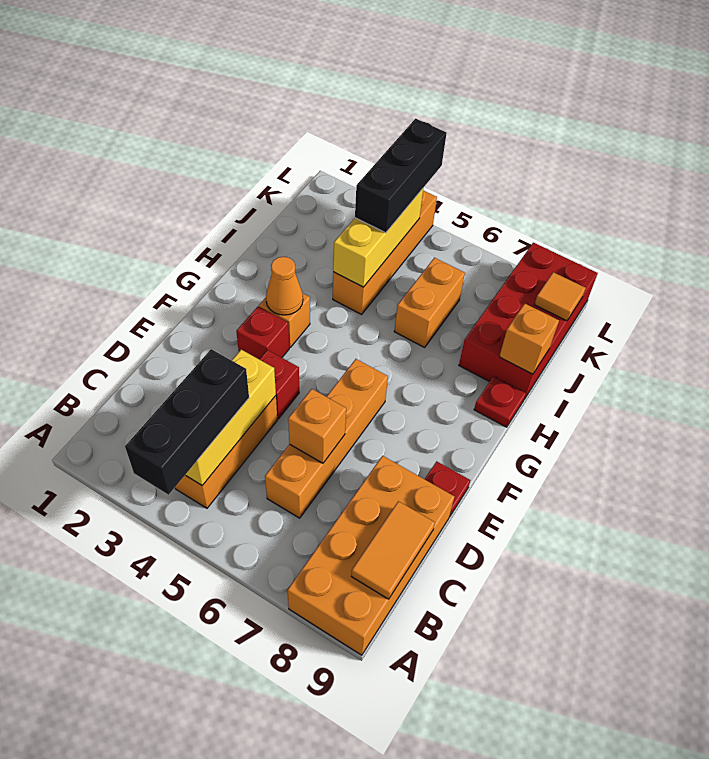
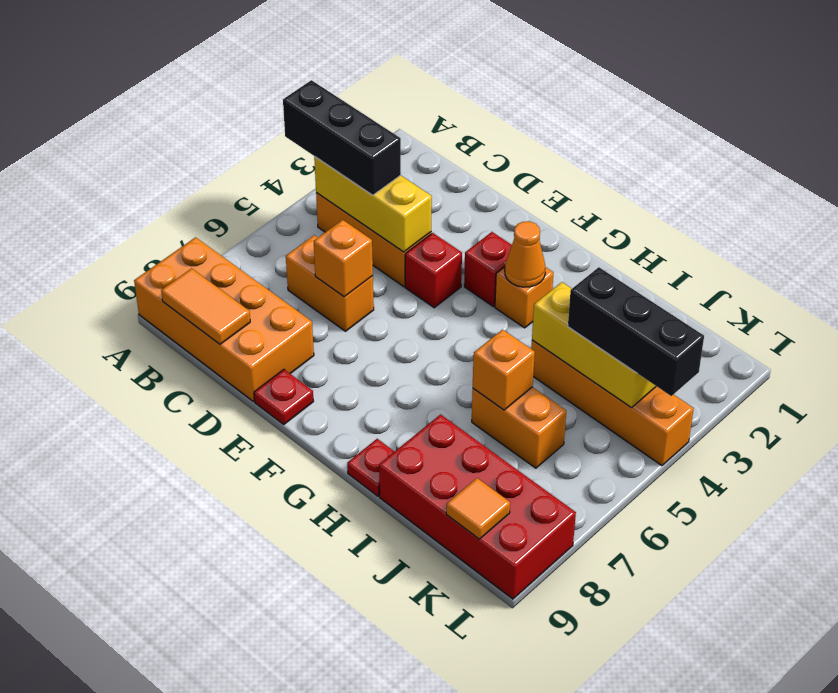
orange 1x4 brick [265,359,388,518] -> orange 1x2 brick [286,235,374,331]
orange 1x1 brick [499,304,559,374] -> orange 1x1 brick moved to [473,330,535,410]

